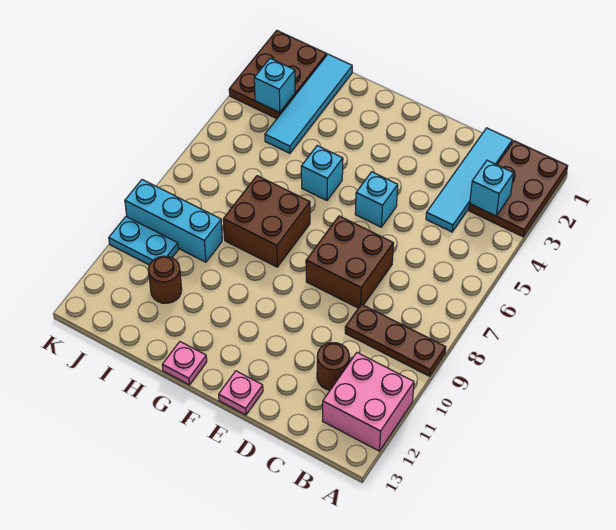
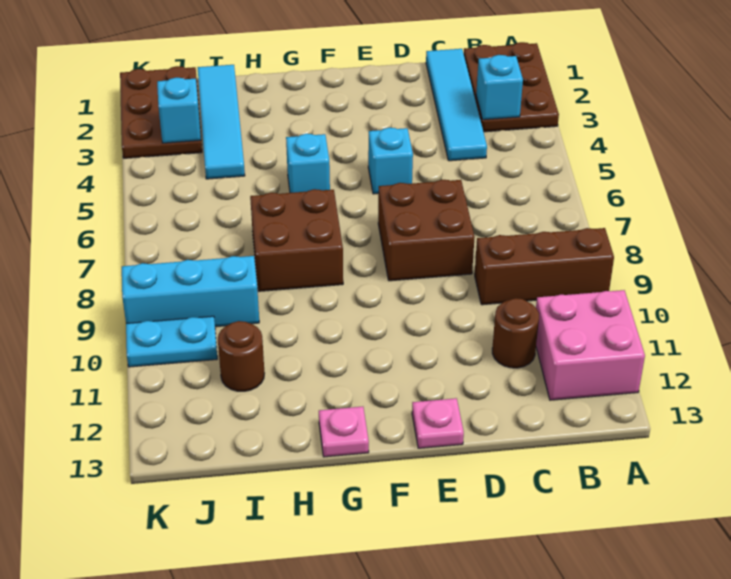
brown 1x3 plate [345,304,446,376] -> brown 1x3 brick [475,228,614,305]

